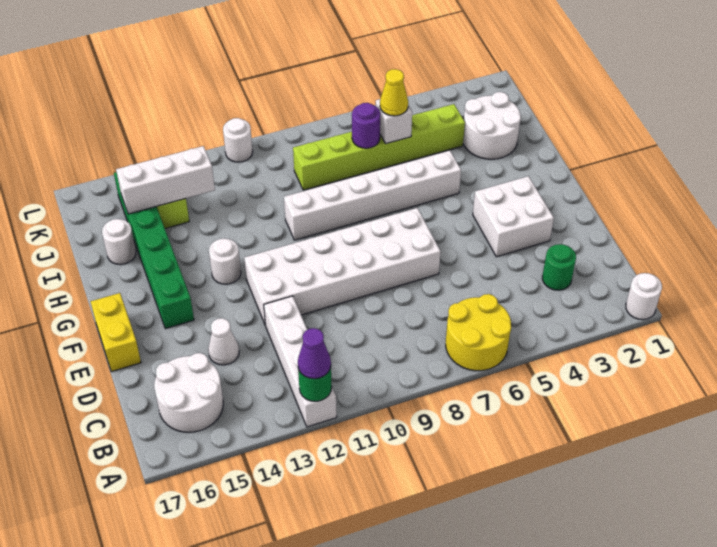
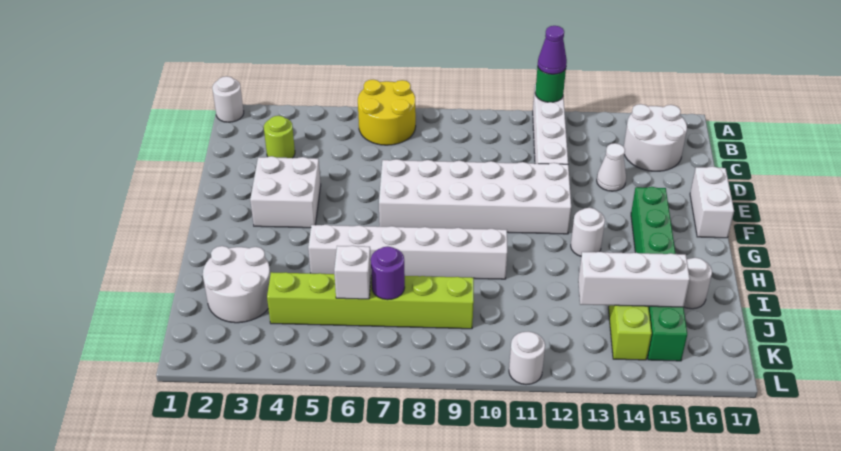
green 1x1 round brick [542,244,576,290] -> lime 1x1 round brick [264,116,295,158]
yellow 1x2 brick [91,293,141,372] -> white 1x2 brick [690,166,734,238]
yellow 1x1 cone [380,69,408,116] -> none

